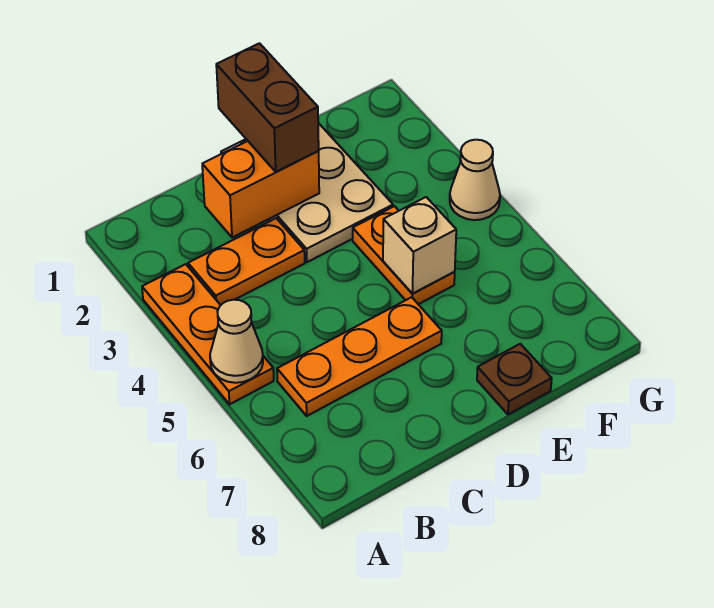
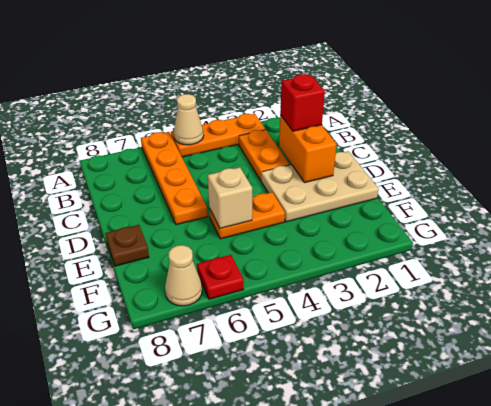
orange 1x3 plate [277,297,442,416] -> orange 1x4 plate [141,132,208,225]
none -> red 1x1 brick [280,74,325,131]
brown 1x2 brick [216,43,319,172] -> none
tan 1x1 cone [450,140,500,220] -> tan 1x1 cone moved to [165,245,202,306]
none -> red 1x1 plate [197,255,244,299]

